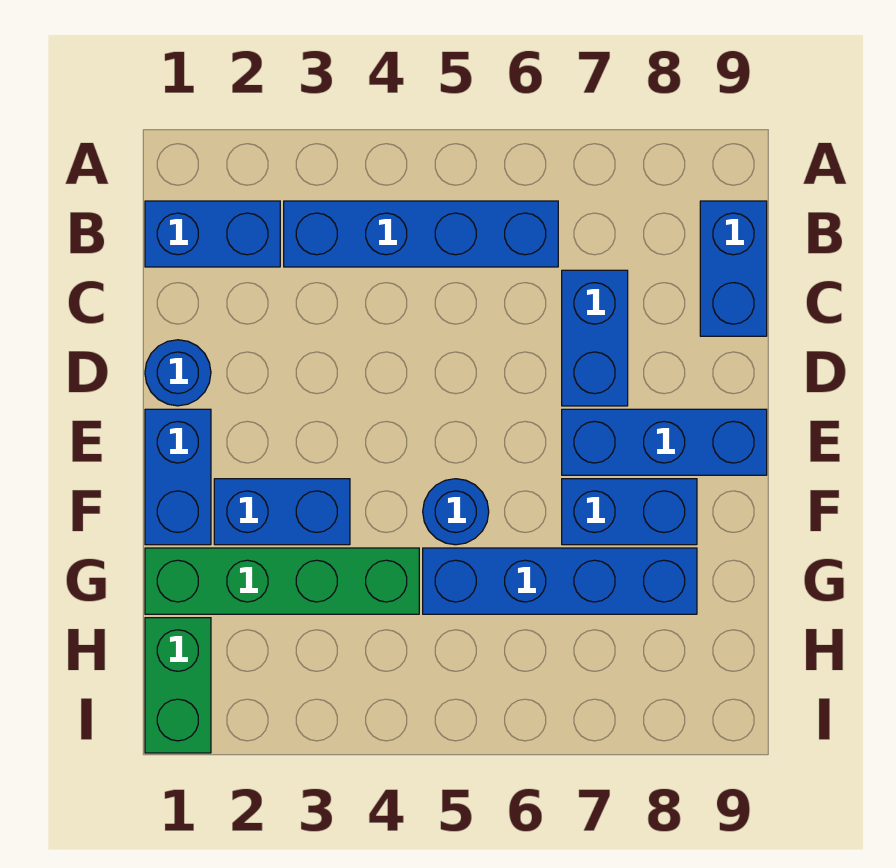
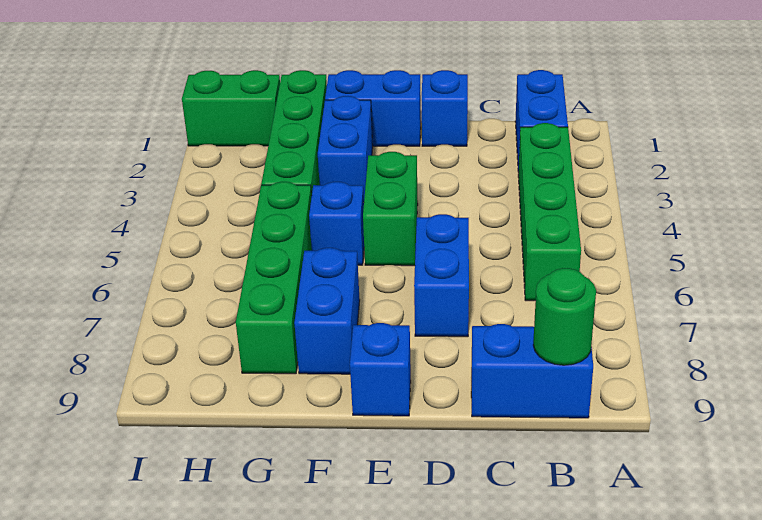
blue 1x4 brick [284,201,558,267] -> green 1x4 brick [518,123,581,301]
none -> green 1x1 round brick [533,268,596,365]
blue 1x2 brick [562,270,628,406] -> blue 1x2 brick turned to [414,214,469,337]
blue 1x1 round brick [145,340,211,406] -> blue 1x1 brick [422,70,468,146]
none -> green 1x2 brick [363,152,418,266]
blue 1x3 brick [562,409,767,475] -> blue 1x1 brick [350,323,411,416]
blue 1x1 round brick [423,479,489,545] -> blue 1x1 brick [309,182,364,265]
blue 1x4 brick [423,548,697,614] -> green 1x4 brick [236,182,312,374]

